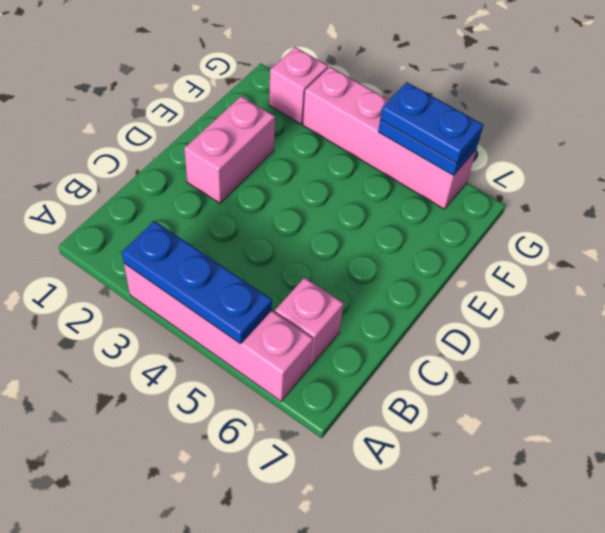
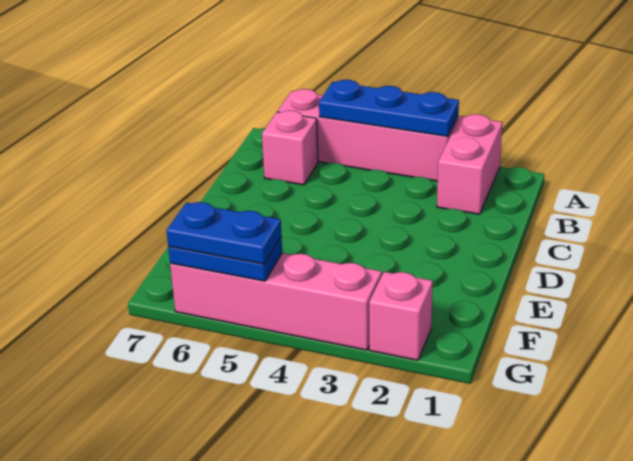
pink 1x2 brick [184,96,275,203] -> pink 1x2 brick moved to [437,114,502,214]

